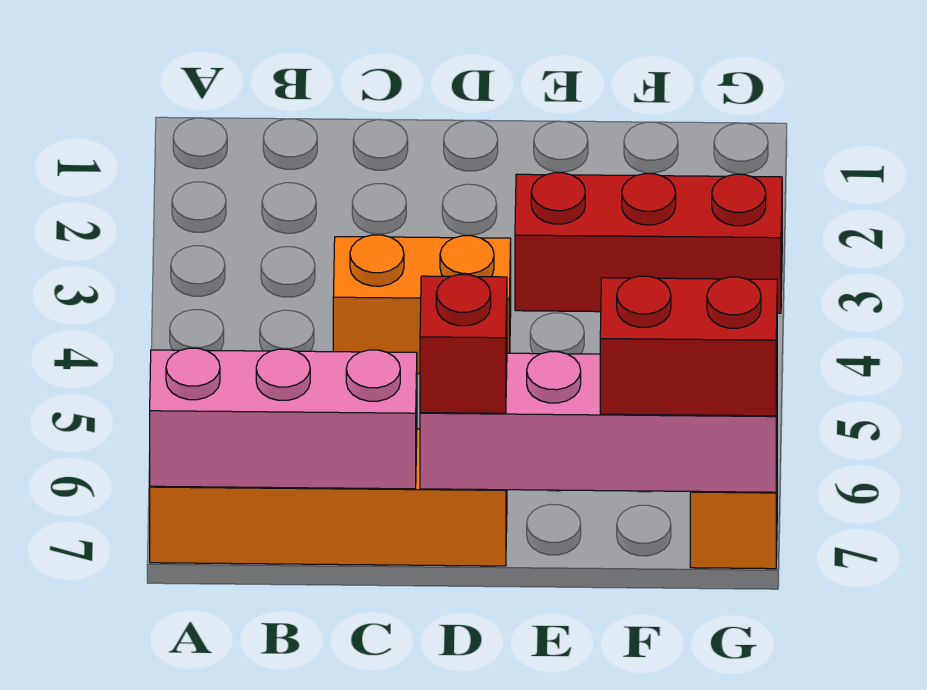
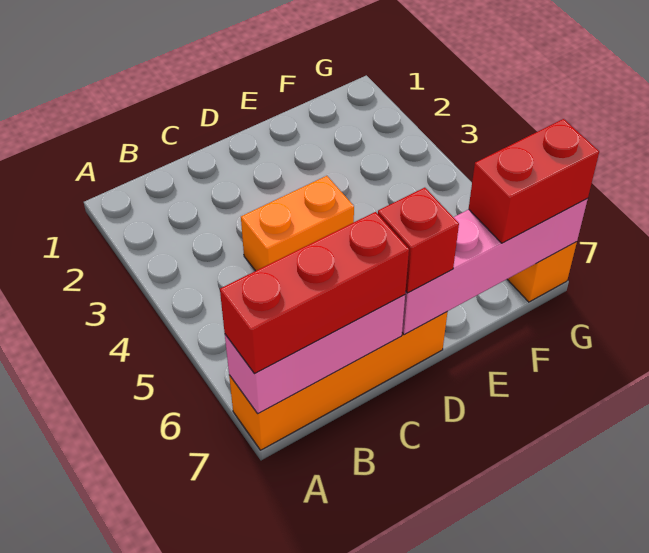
red 1x3 brick [515,173,782,313] -> red 1x3 brick moved to [220,212,409,374]

